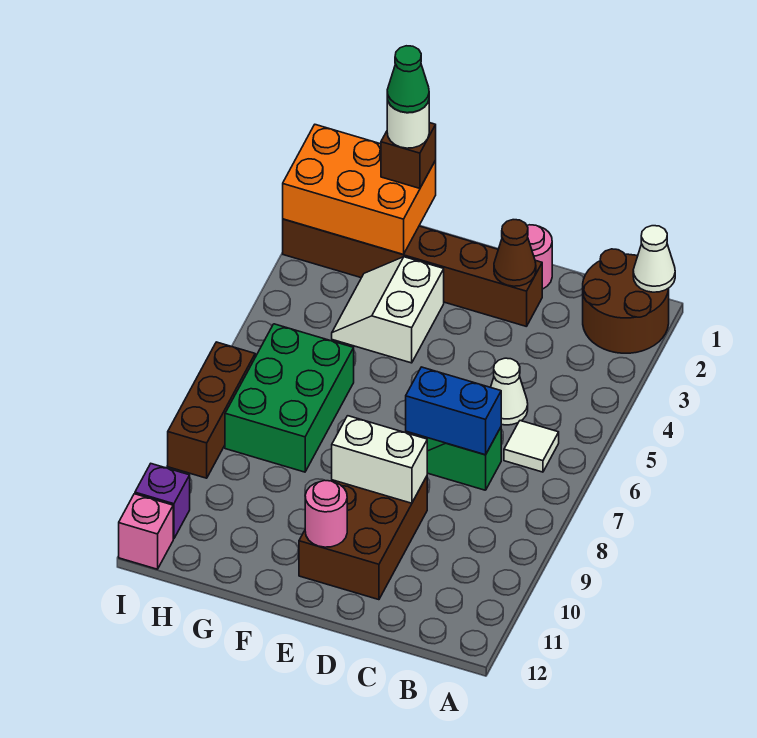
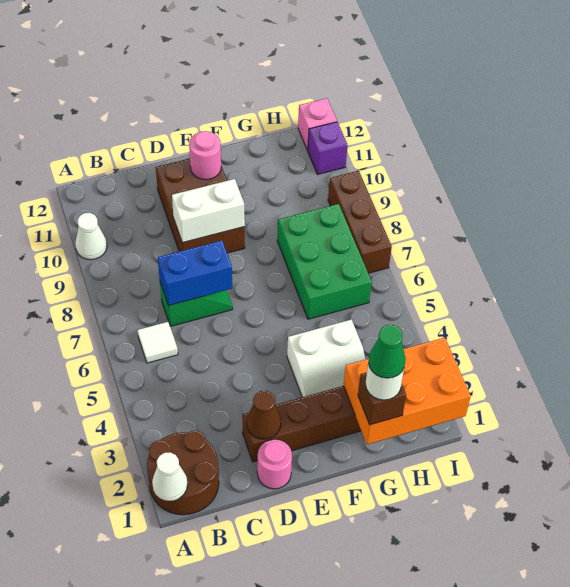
white 1x1 cone [491,358,528,425] -> white 1x1 cone moved to [75,213,107,260]
white 2x2 slope [332,257,444,363] -> white 2x2 slope turned to [287,320,365,397]

